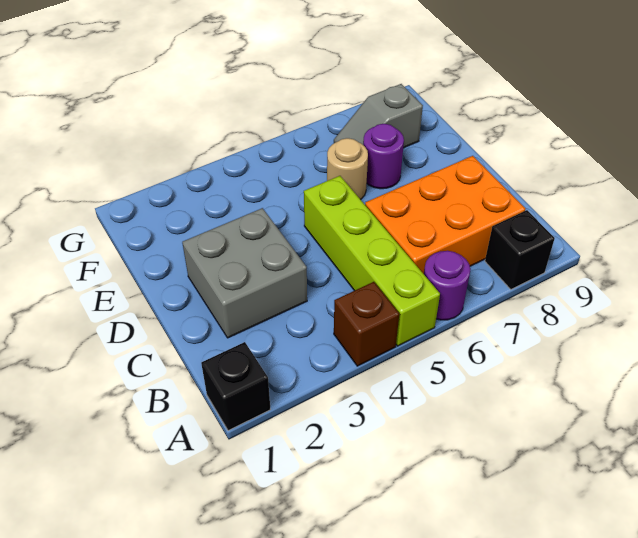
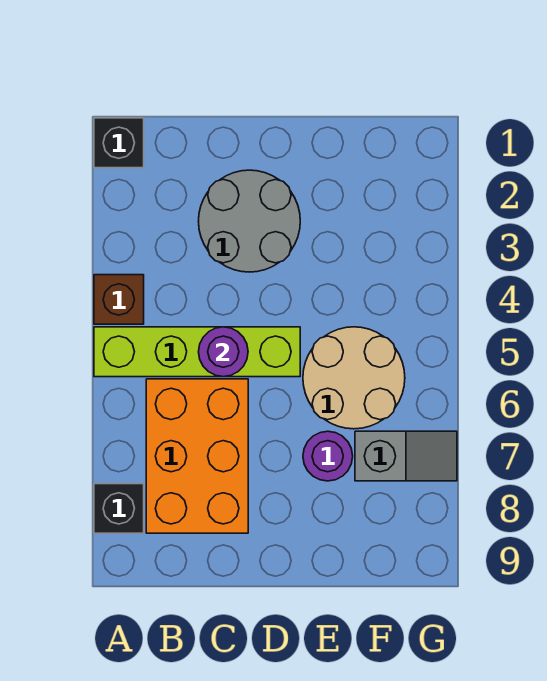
purple 1x1 round brick [424,251,470,320] -> purple 1x1 round brick moved to [199,327,248,377]
grey 2x2 brick [182,208,307,338] -> grey 2x2 round brick [198,170,300,272]
tan 1x1 round brick [327,138,368,200] -> tan 2x2 round brick [303,327,405,429]
grey 1x2 slope [334,84,423,148] -> grey 1x2 slope turned to [355,431,457,481]

